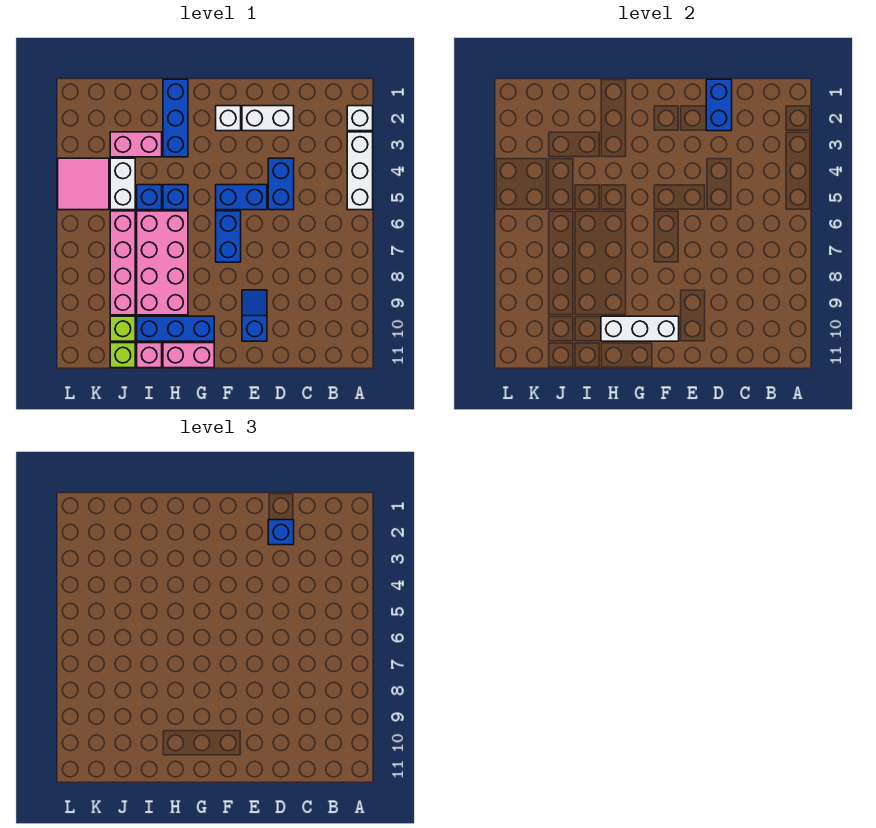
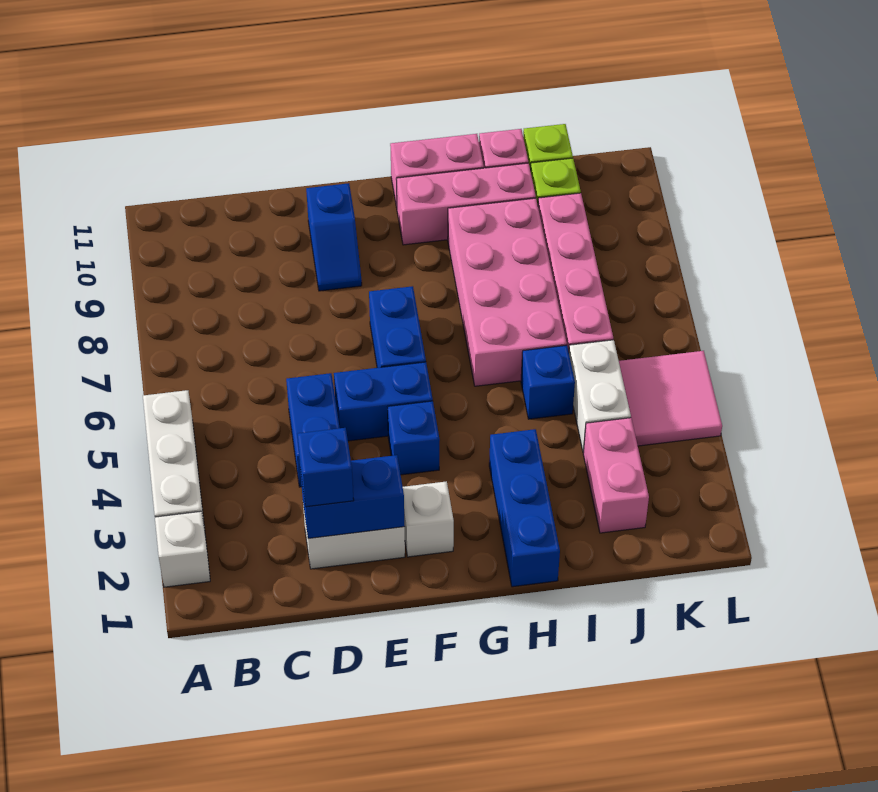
blue 1x2 brick [706,79,732,131] -> blue 1x2 brick turned to [300,455,405,538]
white 1x3 brick [601,316,679,341] -> none
blue 1x3 brick [137,316,214,341] -> pink 1x3 brick [396,163,536,245]
blue 1x1 brick [163,185,188,210] -> blue 1x1 brick moved to [388,401,440,475]
pink 1x2 brick [110,132,162,157] -> pink 1x2 brick turned to [583,418,649,533]

